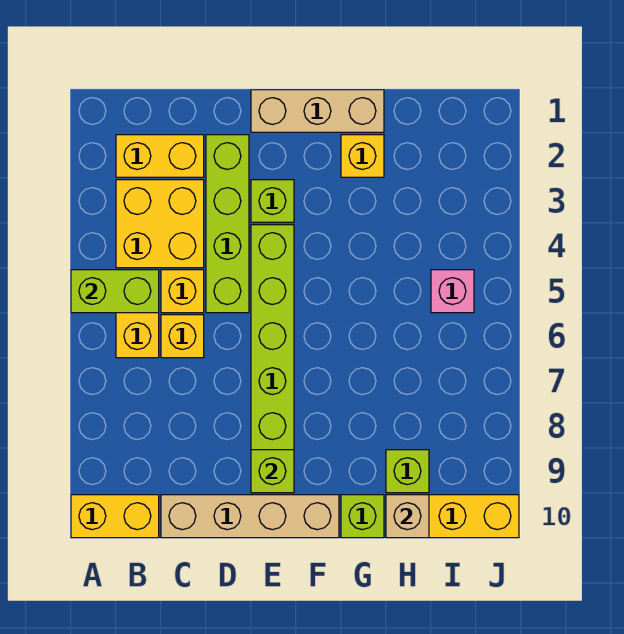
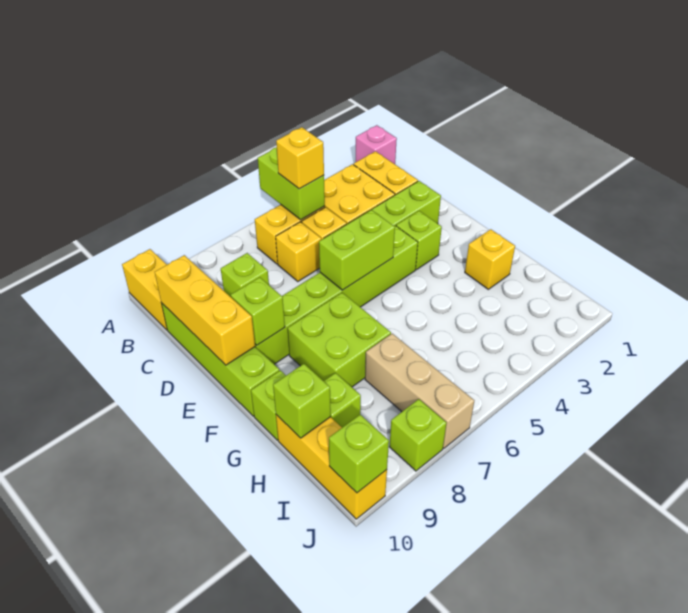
none -> yellow 1x1 brick [276,127,324,189]
none -> lime 1x1 brick [221,253,269,297]
tan 1x4 brick [161,495,339,538] -> lime 1x4 brick [162,304,279,416]
none -> yellow 1x3 brick [155,255,255,365]
tan 1x3 brick [251,90,384,132] -> tan 1x3 brick moved to [365,333,474,448]
none -> lime 1x2 brick [319,210,395,290]
none -> lime 2x2 brick [288,293,391,387]
tan 1x1 brick [386,495,429,538] -> lime 1x1 brick [273,364,331,438]
pink 1x1 brick [431,270,474,313] -> pink 1x1 brick moved to [356,125,397,164]
none -> lime 1x1 brick [389,399,446,471]
none -> lime 1x1 brick [329,415,389,493]

